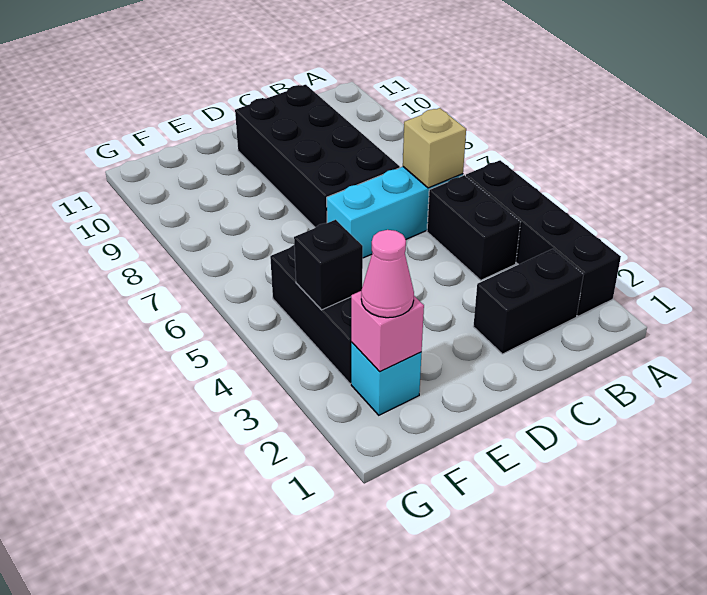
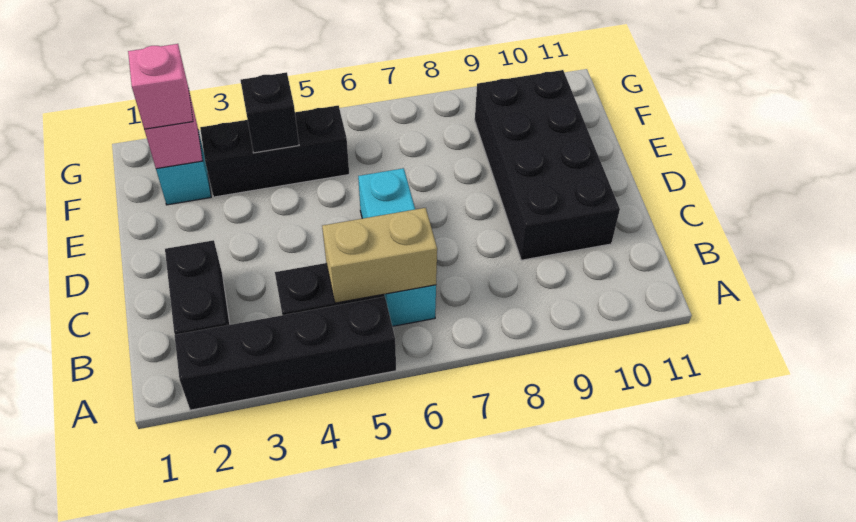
tan 1x1 brick [403,108,466,188] -> tan 1x2 brick [322,208,437,303]
black 2x4 brick [235,85,400,227] -> black 2x4 brick turned to [475,70,620,260]
pink 1x1 cone [361,230,414,318] -> pink 1x1 brick [128,44,193,129]

